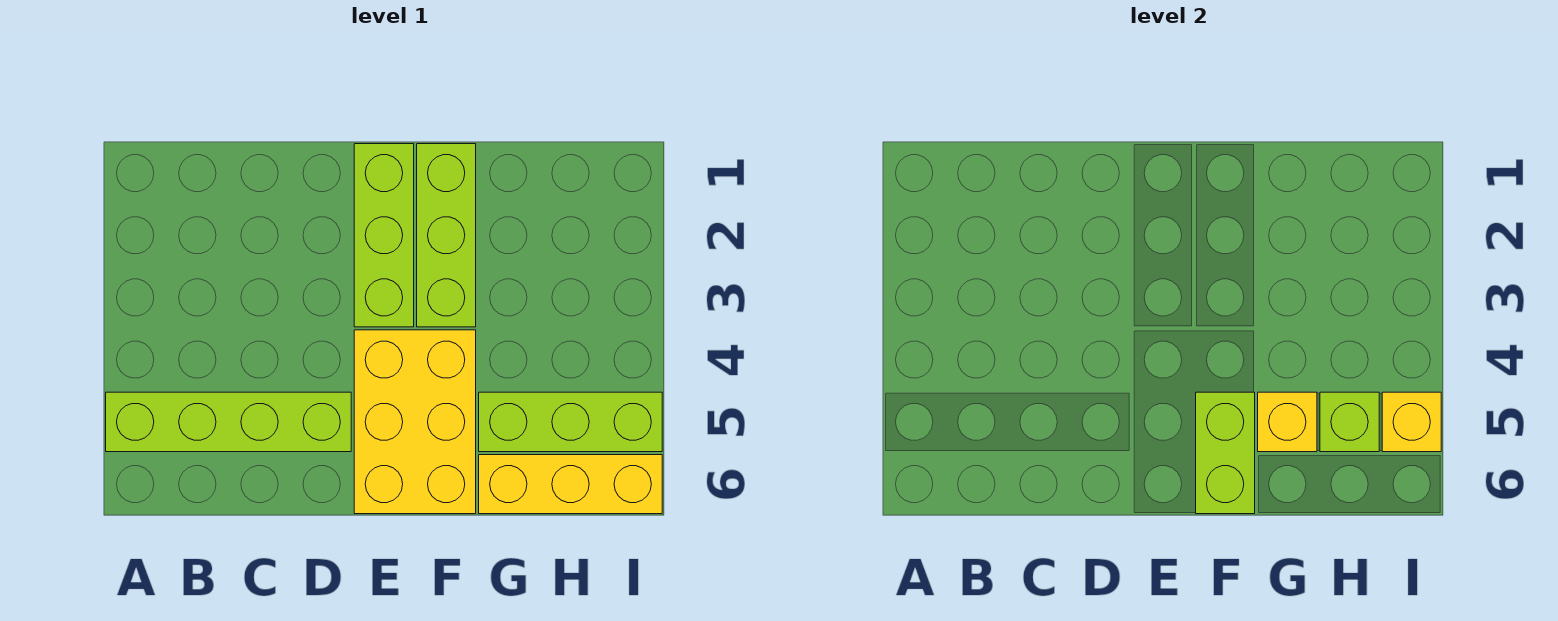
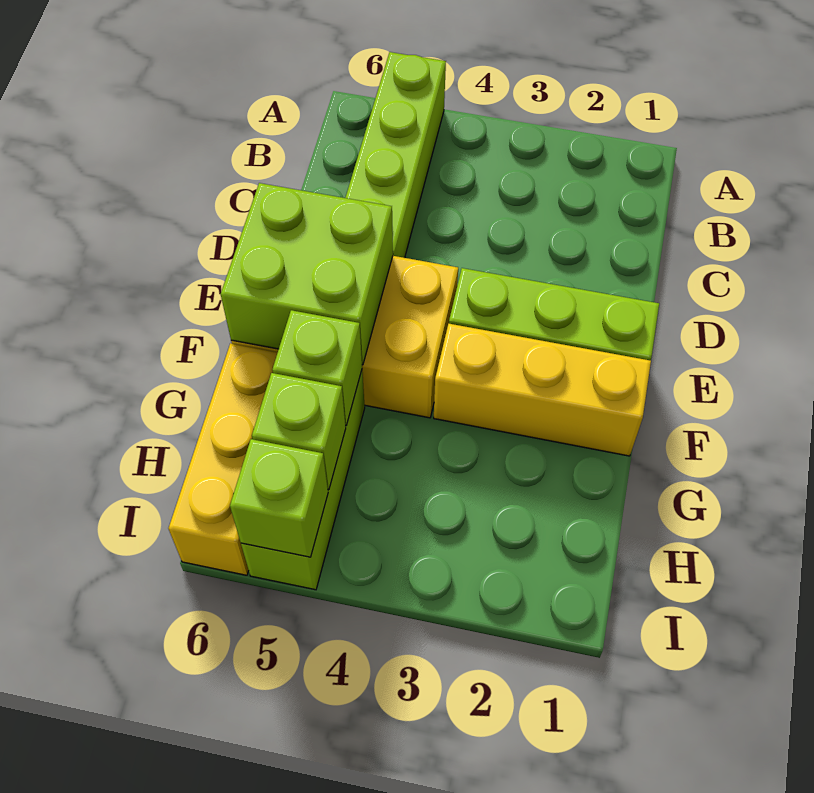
lime 1x3 brick [417,144,476,327] -> yellow 1x3 brick [434,324,651,456]
lime 1x2 brick [1196,392,1255,514] -> lime 2x2 brick [221,183,393,365]
yellow 1x1 brick [1258,392,1317,452] -> lime 1x1 brick [272,310,362,425]
yellow 1x1 brick [1382,392,1441,452] -> lime 1x1 brick [230,439,328,557]

